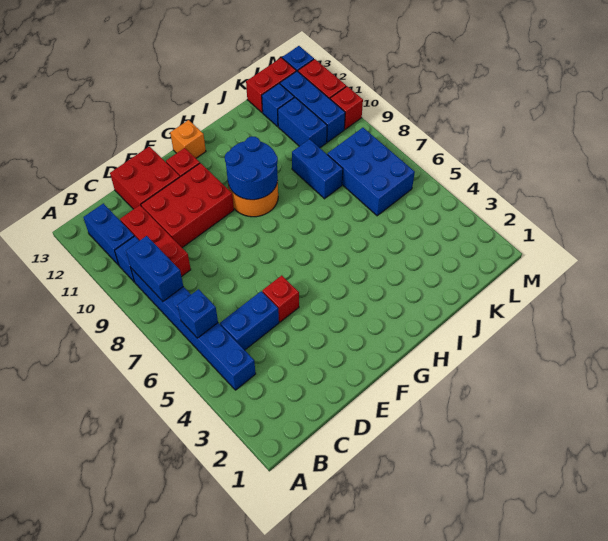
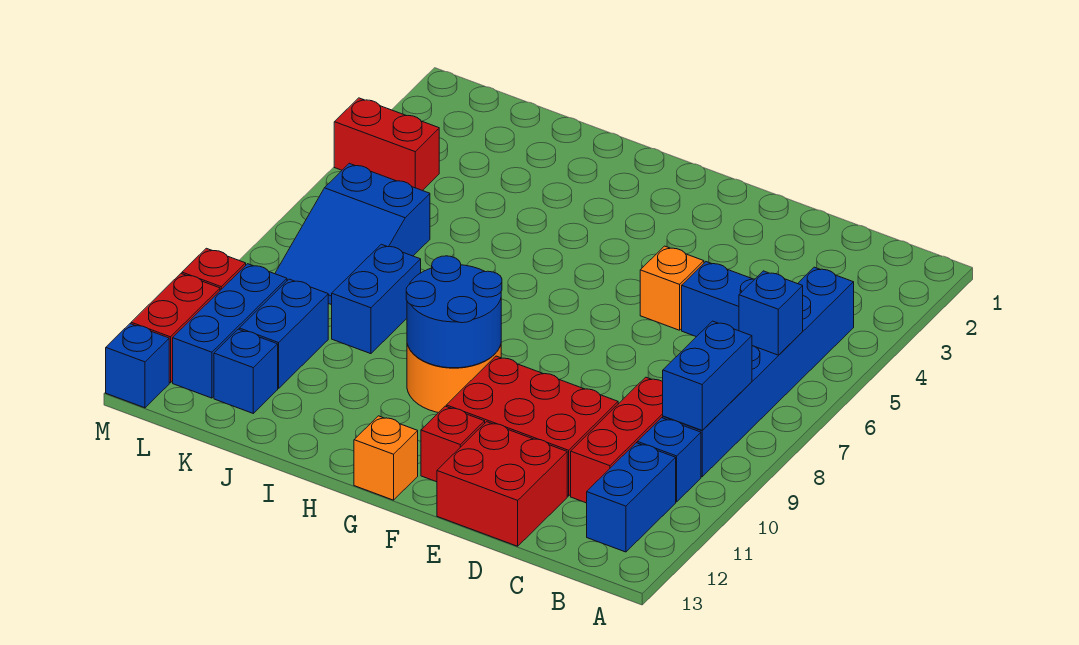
red 1x1 brick [262,275,299,322] -> orange 1x1 brick [640,246,704,330]
blue 2x3 brick [327,128,415,216] -> blue 2x3 slope [275,163,430,305]
red 1x2 brick [246,58,296,112] -> red 1x2 brick moved to [334,98,439,191]

